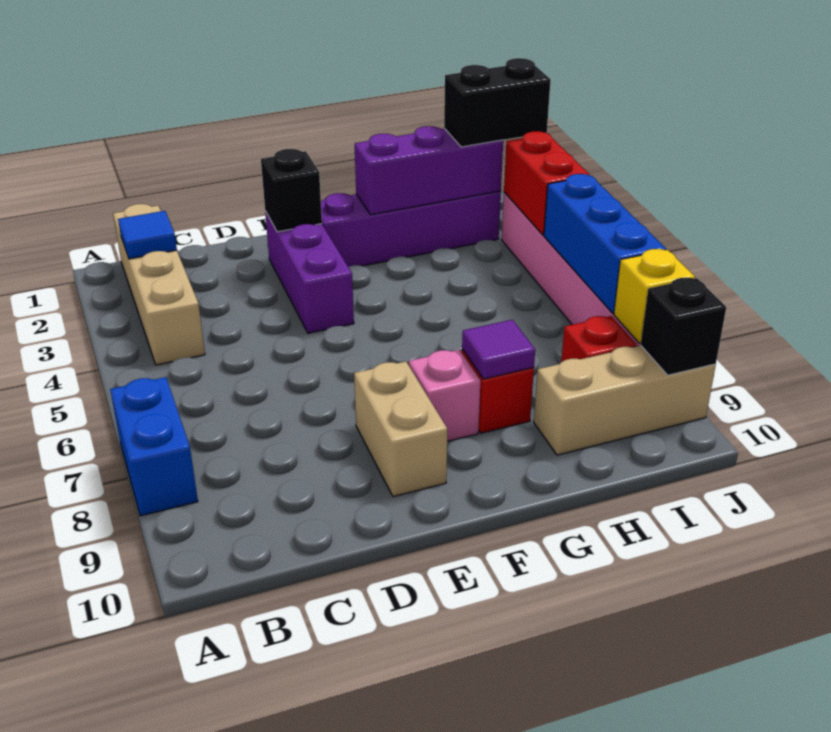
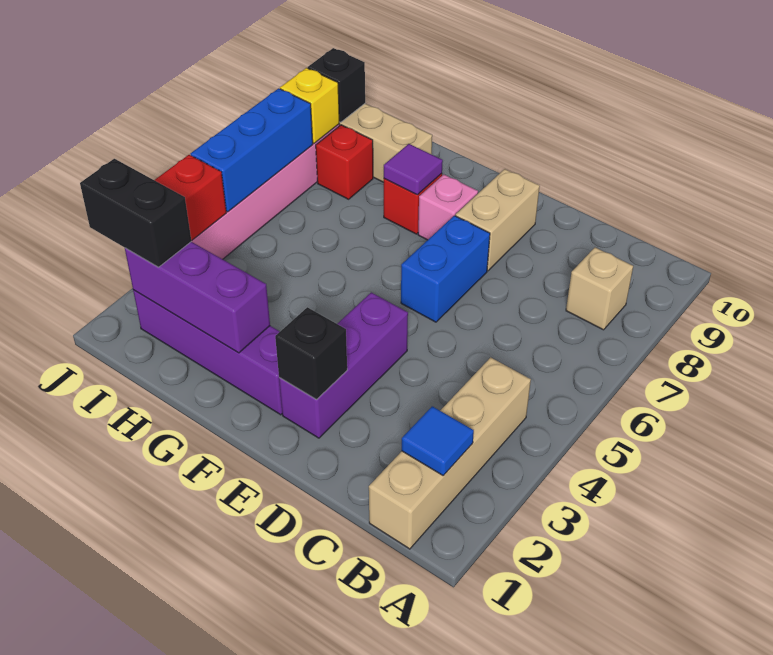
blue 1x2 brick [110,377,198,516] -> blue 1x2 brick moved to [401,216,490,322]
none -> tan 1x1 brick [566,247,633,330]

